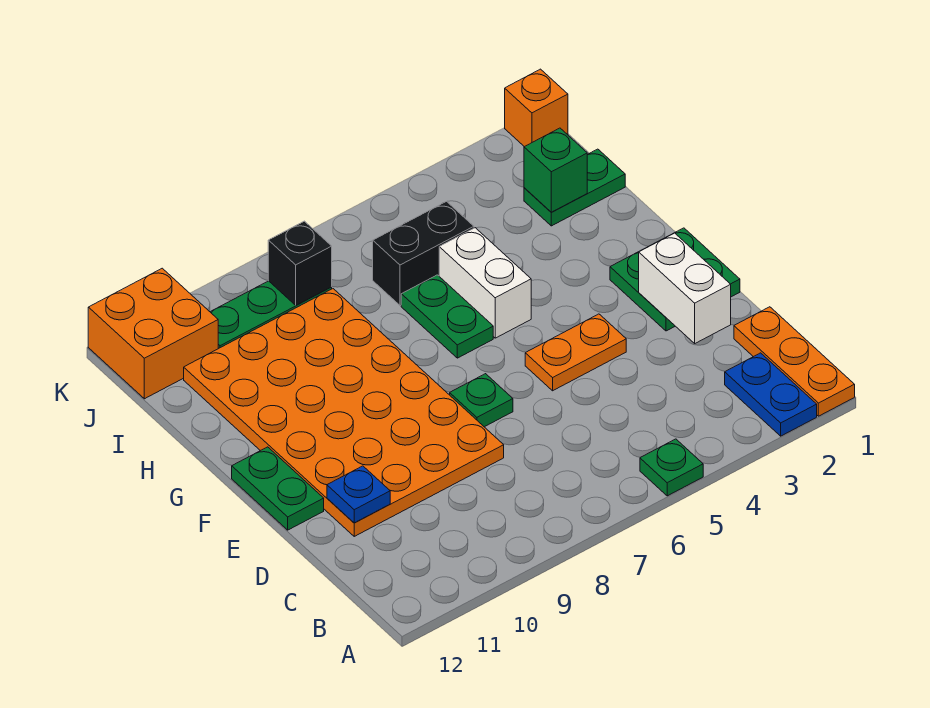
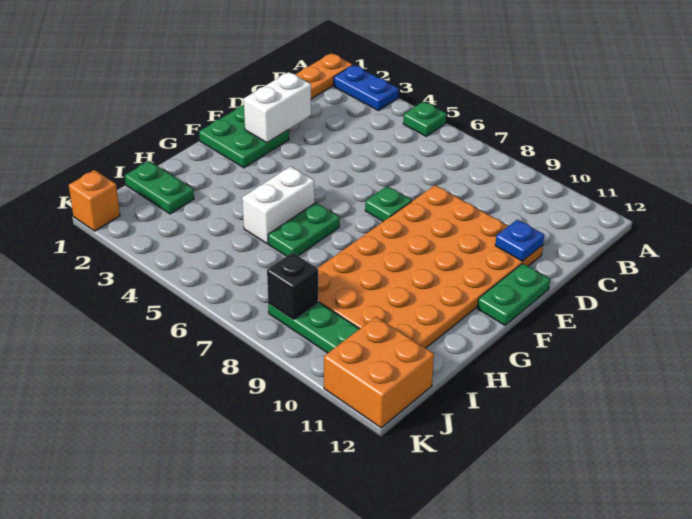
blue 1x2 plate [725,353,817,436] -> blue 1x2 plate turned to [334,65,398,111]
orange 1x2 plate [525,314,626,391] -> none
green 1x1 brick [524,128,587,212] -> none
black 1x2 brick [373,202,474,306] -> none

